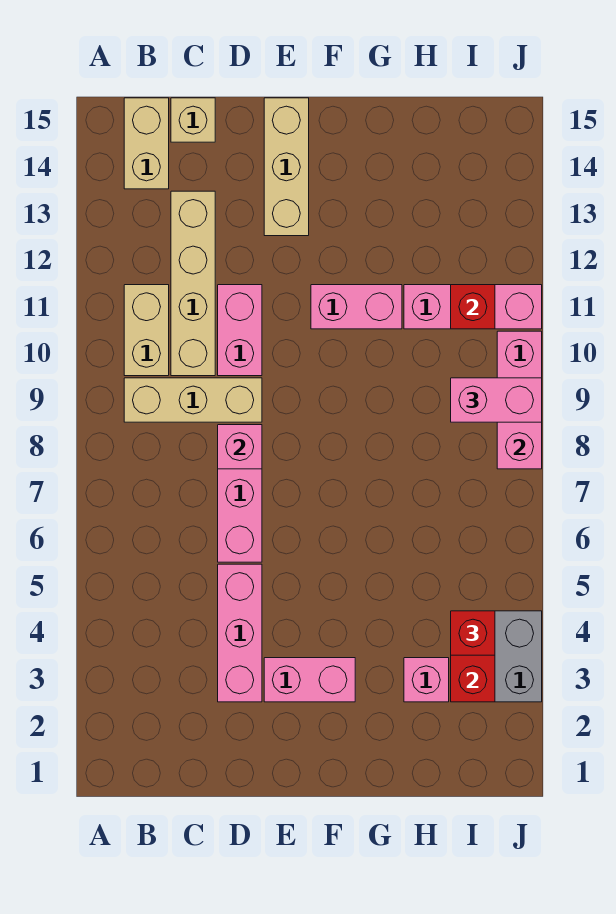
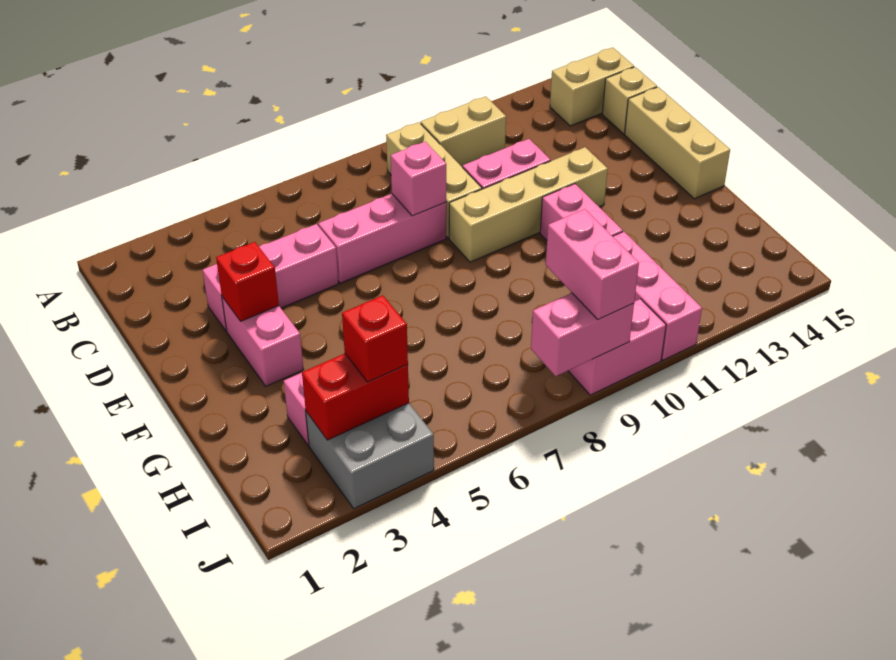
tan 1x4 brick [171,191,215,376] -> tan 1x4 brick moved to [449,147,608,262]
tan 1x3 brick [264,98,309,236] -> tan 1x3 brick turned to [625,87,730,199]
red 1x1 brick [451,285,495,329] -> red 1x1 brick moved to [216,242,279,321]

